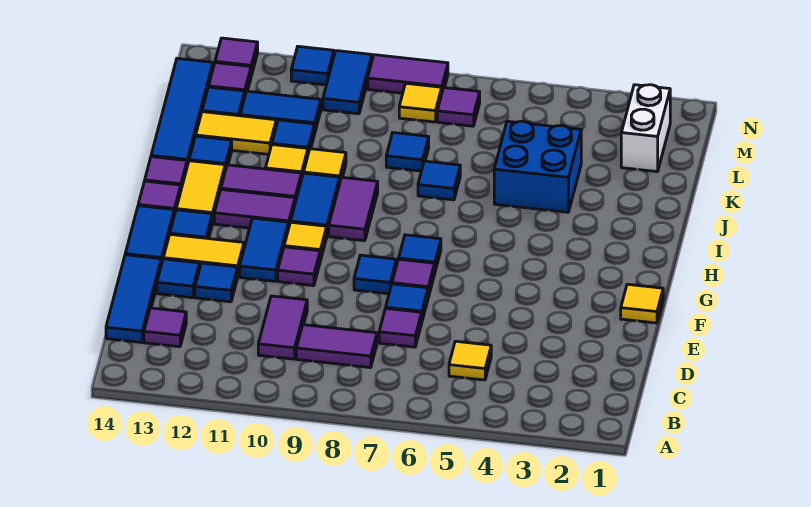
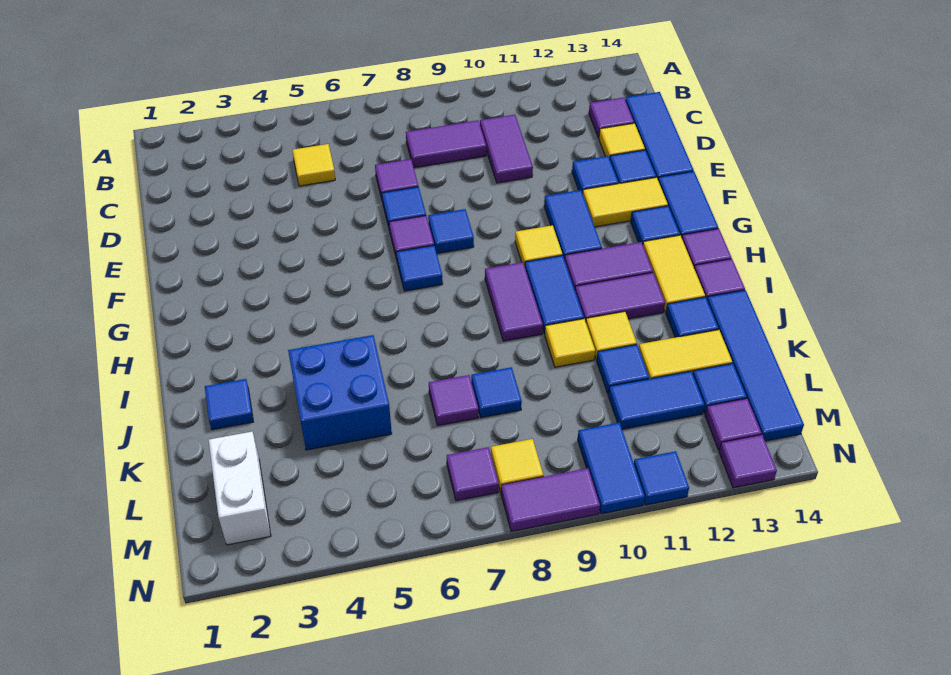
yellow 1x1 tile [621,284,663,323] -> yellow 1x1 tile moved to [599,123,645,159]
purple 1x1 tile [278,247,320,286] -> purple 1x1 tile moved to [429,375,478,426]
blue 1x1 tile [418,161,460,200] -> blue 1x1 tile moved to [205,379,253,430]

